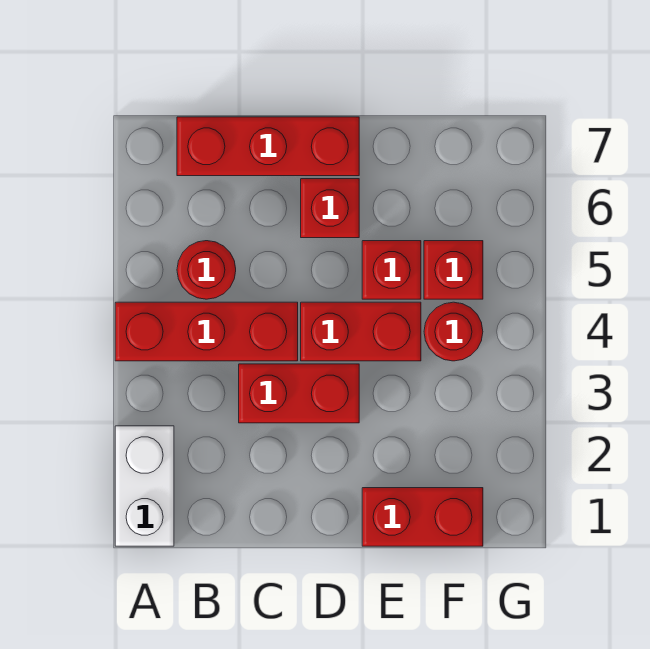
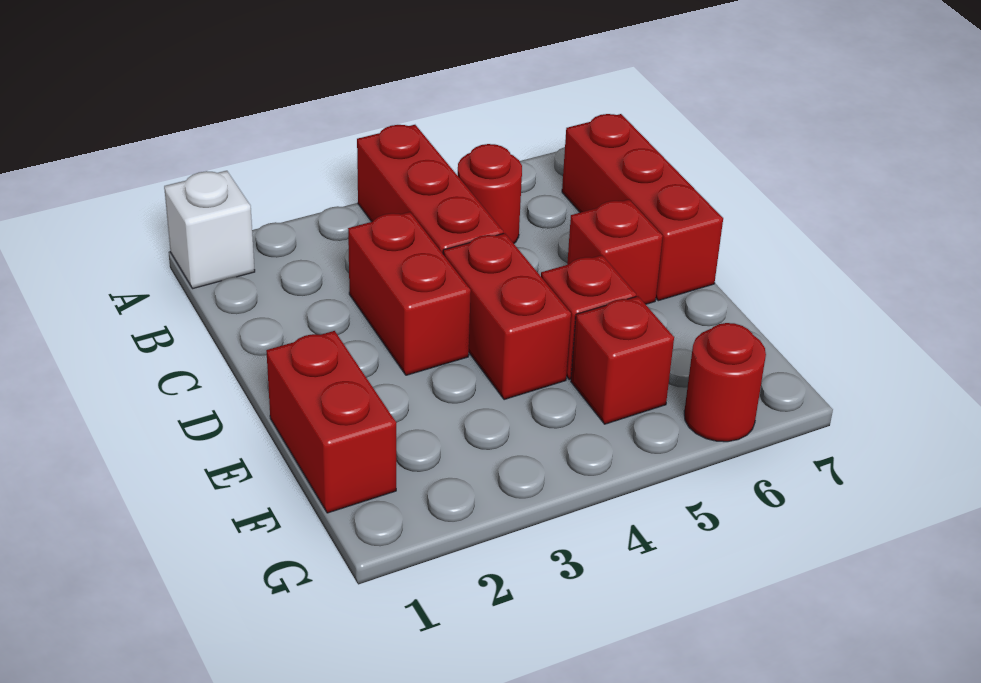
white 1x2 brick [115,426,174,546] -> white 1x1 brick [164,171,255,289]
red 1x1 round brick [424,302,483,361] -> red 1x1 round brick moved to [684,323,766,442]

